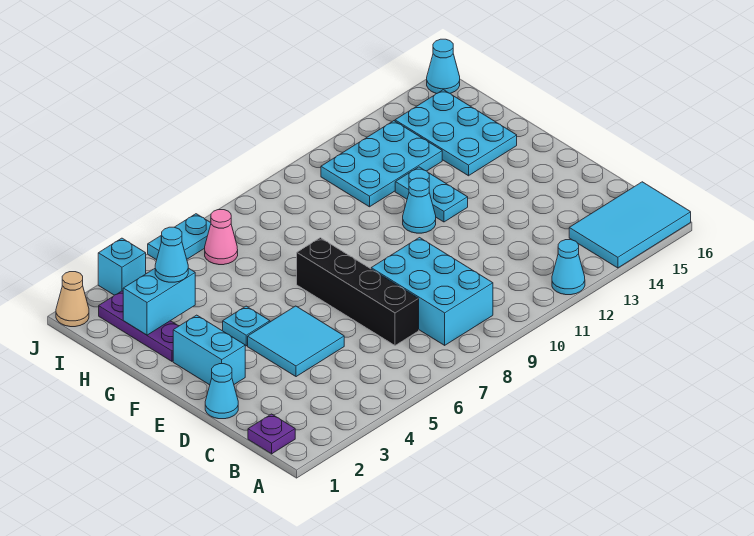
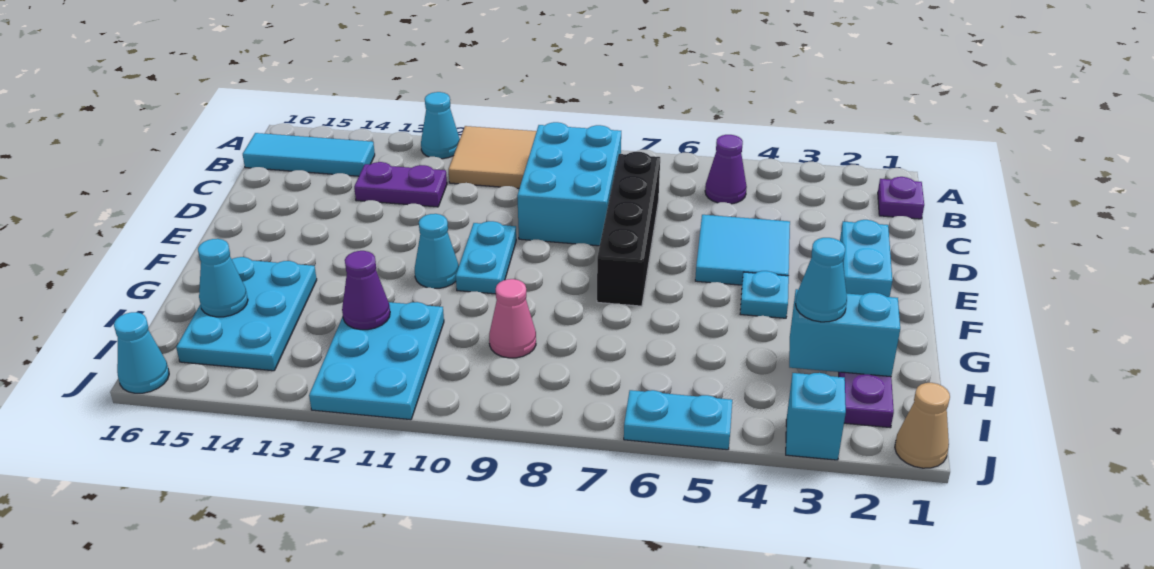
none -> tan 2x2 tile [449,126,537,188]
cyan 2x3 tile [569,182,691,268] -> cyan 1x3 tile [243,133,375,176]
none -> purple 1x1 cone [705,135,747,204]
none -> purple 1x2 plate [354,162,447,207]
cyan 1x1 cone [205,364,238,419] -> cyan 1x1 cone moved to [198,239,248,317]
cyan 1x2 plate [395,167,468,222] -> cyan 1x2 plate moved to [456,221,516,294]
cyan 2x3 plate [321,121,442,207] -> cyan 2x3 plate turned to [309,302,444,420]
none -> purple 1x1 cone [342,251,390,330]
pink 1x1 cone [205,210,238,265] -> pink 1x1 cone moved to [489,279,536,358]

